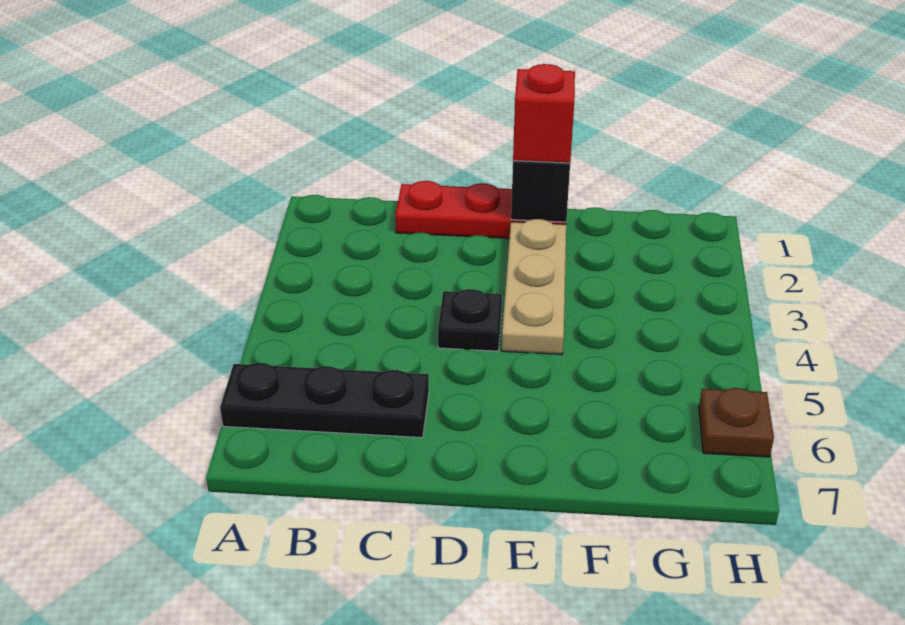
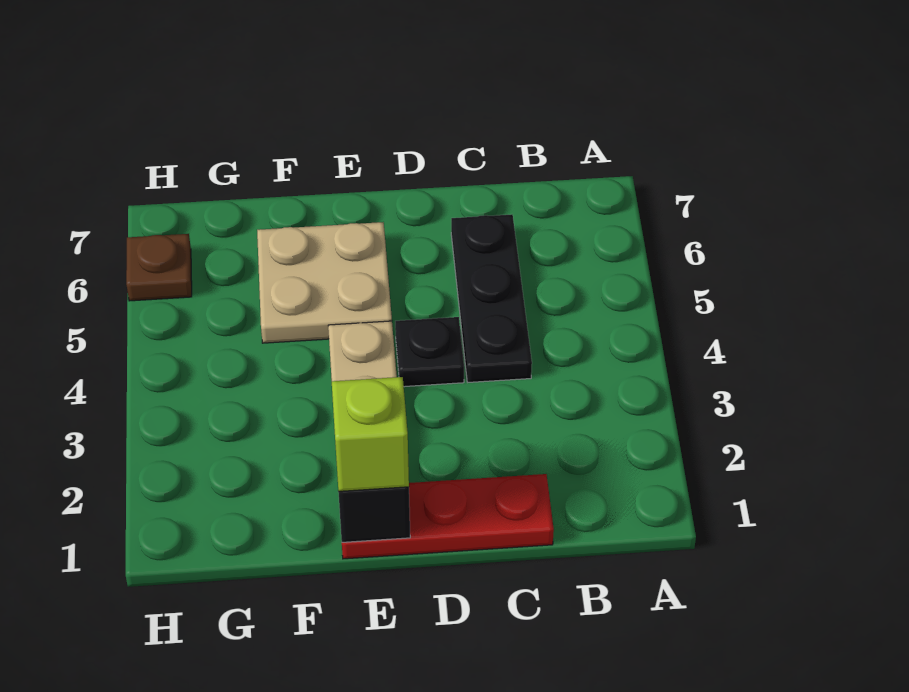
black 1x3 plate [220,363,429,438] -> black 1x3 plate turned to [451,214,532,382]
red 1x1 brick [513,64,575,163] -> lime 1x1 brick [332,377,409,491]
none -> tan 2x2 plate [257,222,392,343]

